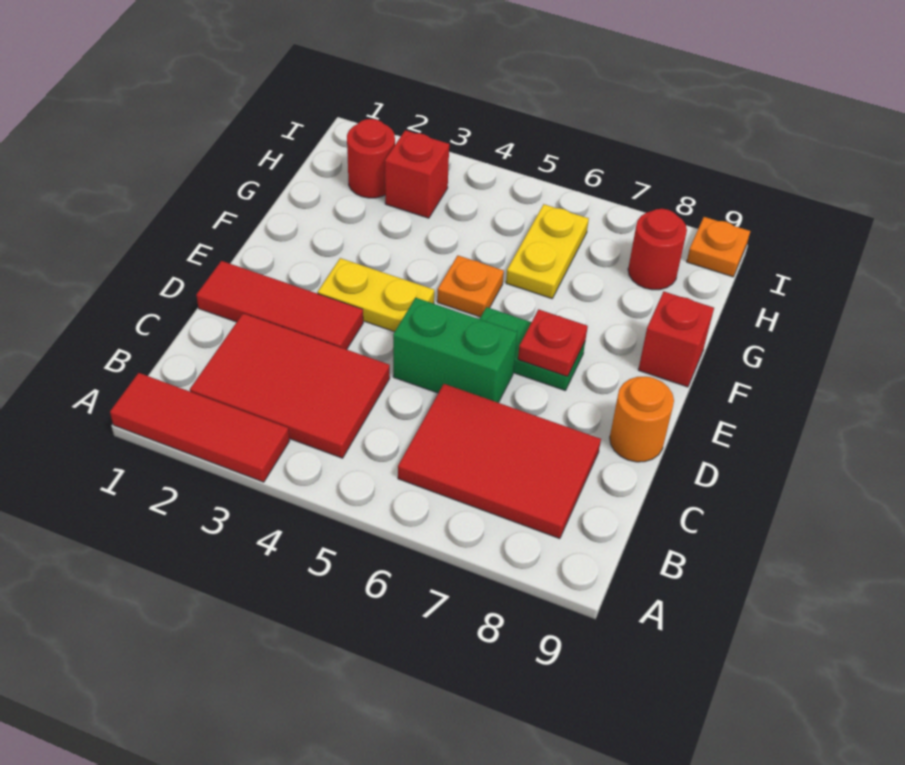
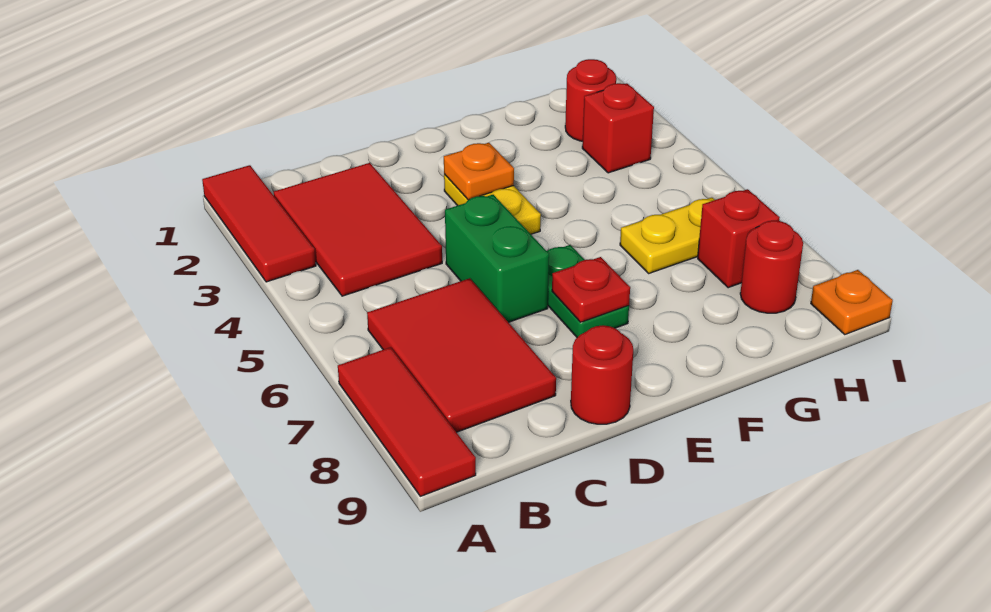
red 1x3 tile [196,261,363,349] -> red 1x3 tile moved to [338,347,476,496]
orange 1x1 round brick [610,377,674,462] -> red 1x1 round brick [571,325,633,424]
orange 1x1 plate [437,256,504,317] -> orange 1x1 plate moved to [444,143,514,200]
red 1x1 brick [638,292,714,387] -> red 1x1 brick moved to [698,189,780,288]

